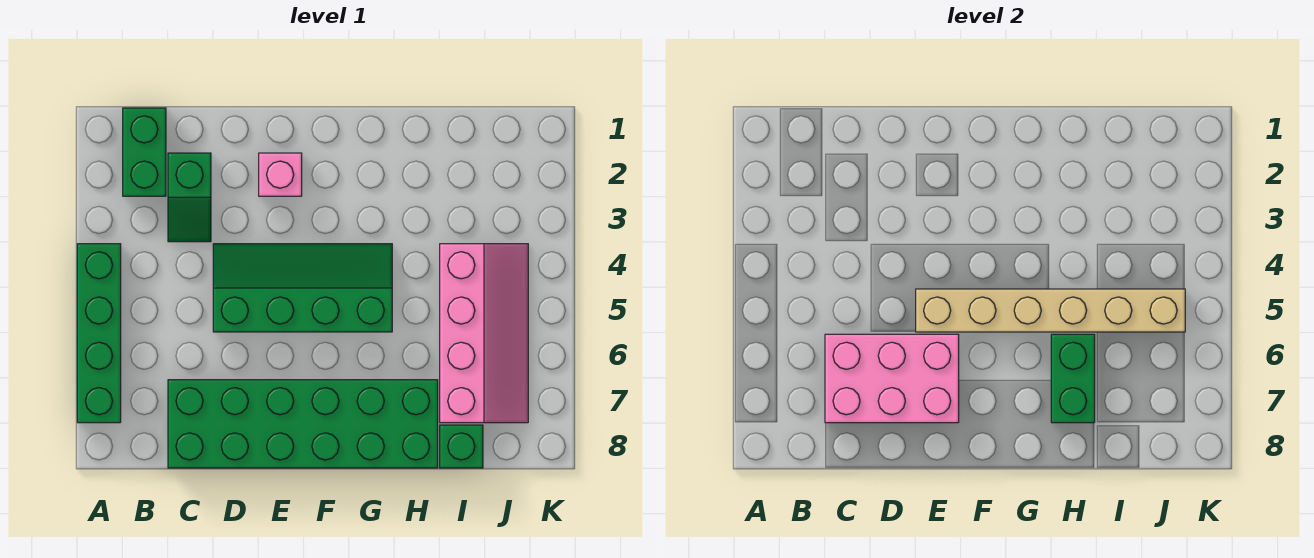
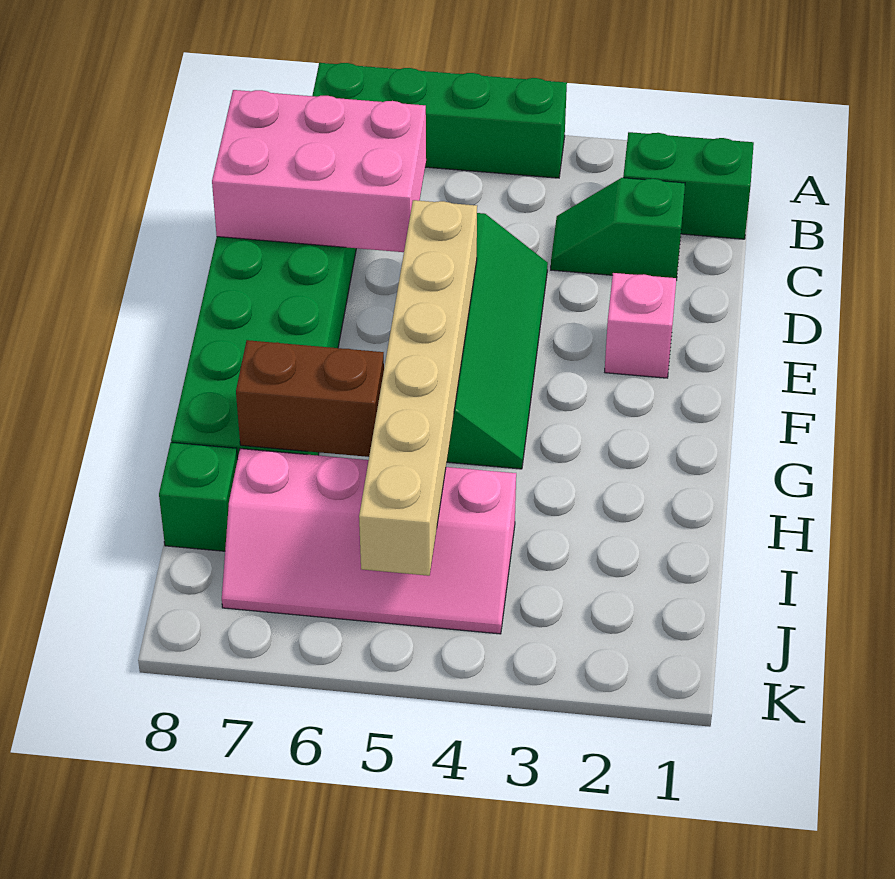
pink 2x3 brick [825,334,959,423] -> pink 2x3 brick turned to [212,90,426,252]
green 1x2 brick [1051,334,1095,423] -> brown 1x2 brick [236,340,384,457]

